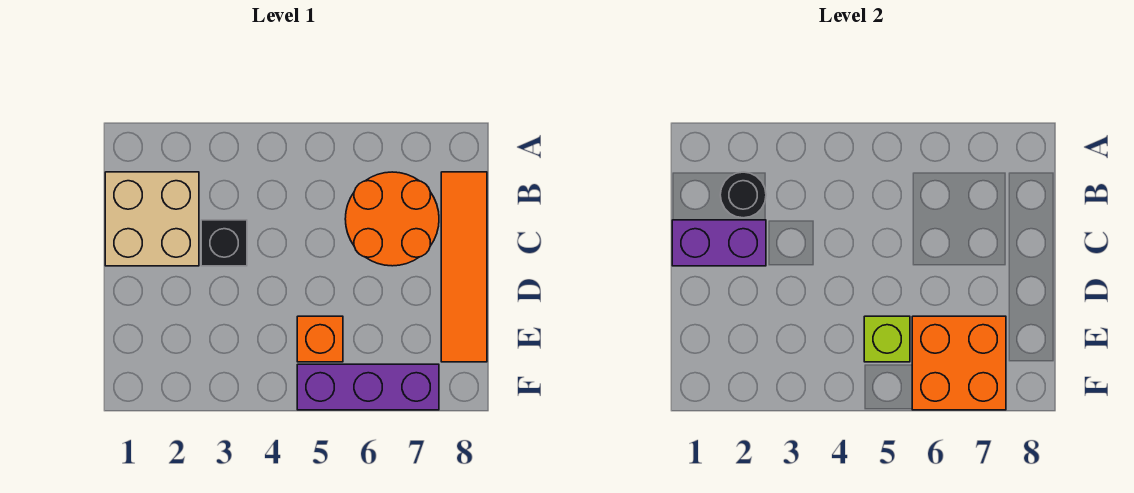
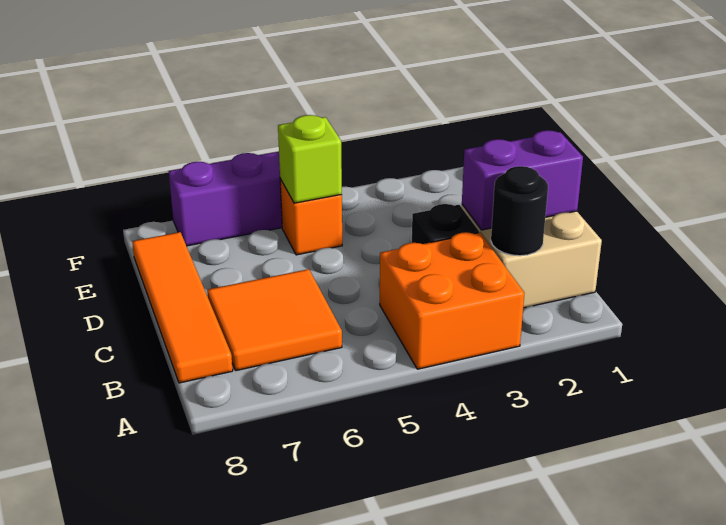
orange 2x2 round brick [345,172,439,266] -> orange 2x2 tile [207,269,342,371]
orange 2x2 brick [912,316,1006,410] -> orange 2x2 brick moved to [380,232,524,369]

